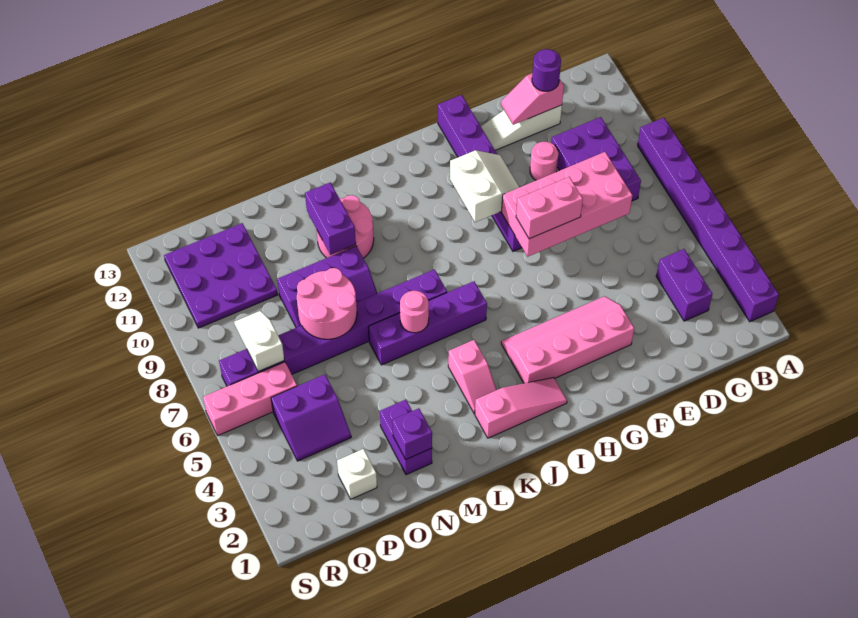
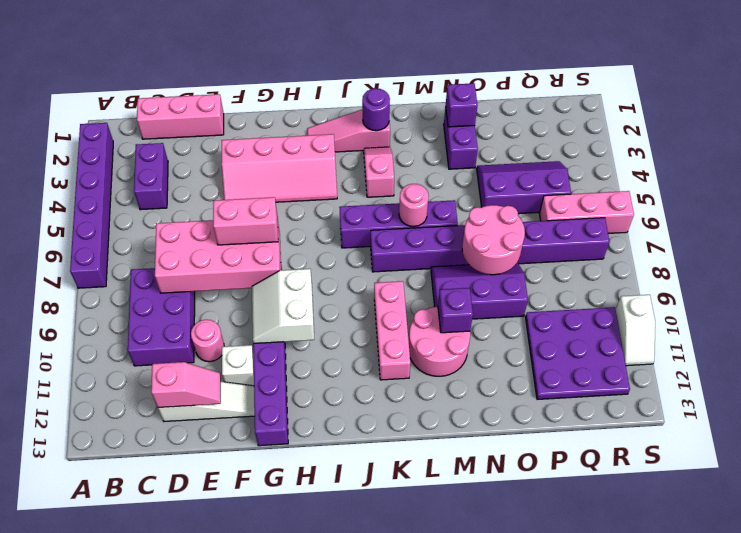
purple 1x8 brick [638,118,779,322] -> purple 1x6 brick [70,123,113,288]
none -> pink 1x3 brick [137,94,224,139]
purple 1x1 round brick [532,49,561,91] -> purple 1x1 round brick moved to [362,88,390,131]
none -> pink 1x3 brick [374,281,410,380]
purple 1x2 brick [305,183,356,255] -> purple 1x1 brick [438,288,473,333]
white 1x1 brick [337,449,377,499] -> white 1x1 brick moved to [222,345,254,386]
purple 2x2 slope [271,374,351,461] -> purple 2x3 slope [477,161,571,214]
white 1x2 slope [234,311,284,372] -> white 1x2 slope moved to [616,295,655,366]

